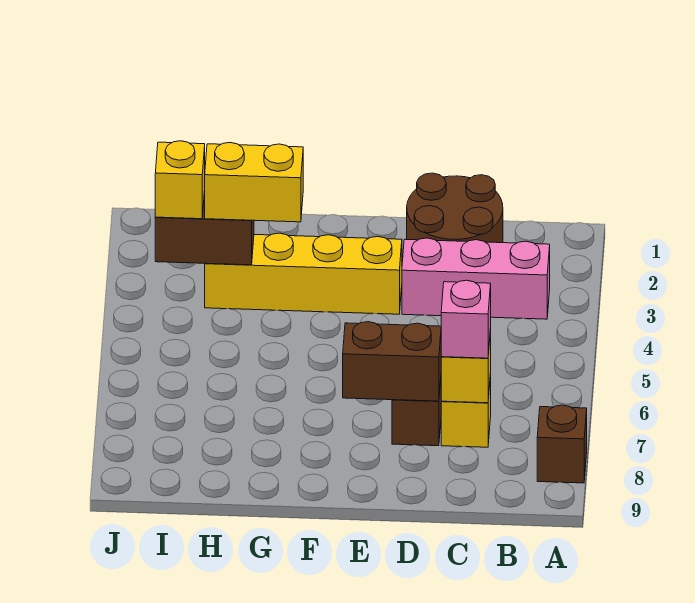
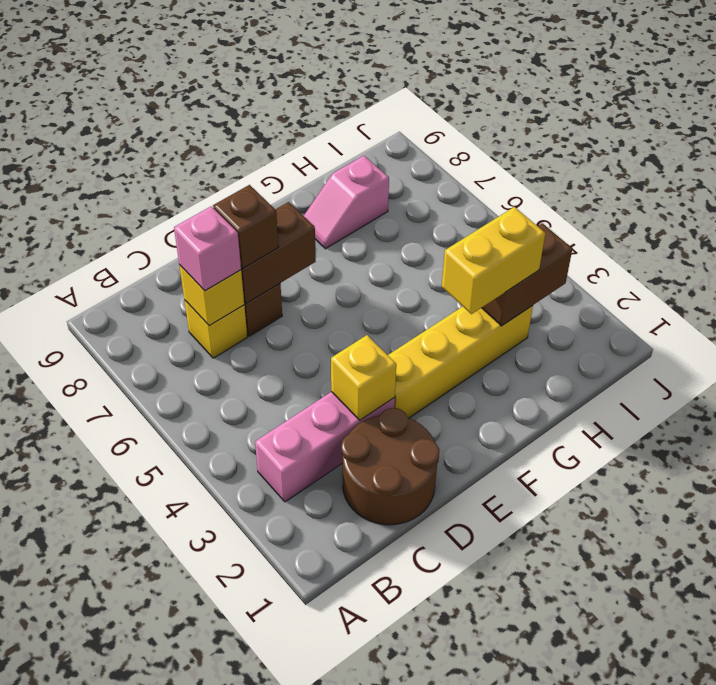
brown 1x1 brick [537,405,587,483] -> brown 1x1 brick moved to [213,185,278,268]
none -> pink 1x2 slope [304,156,389,249]
yellow 1x1 brick [155,141,205,219] -> yellow 1x1 brick moved to [331,335,396,420]

